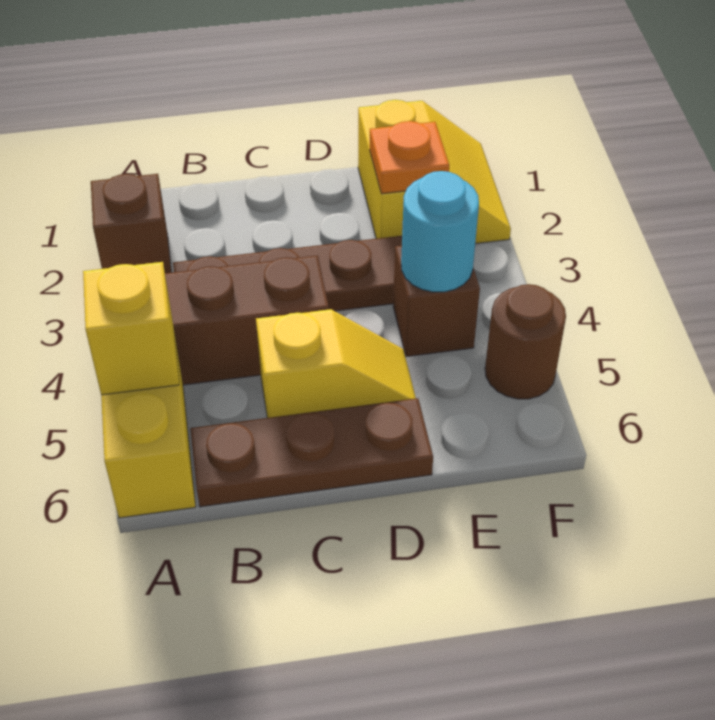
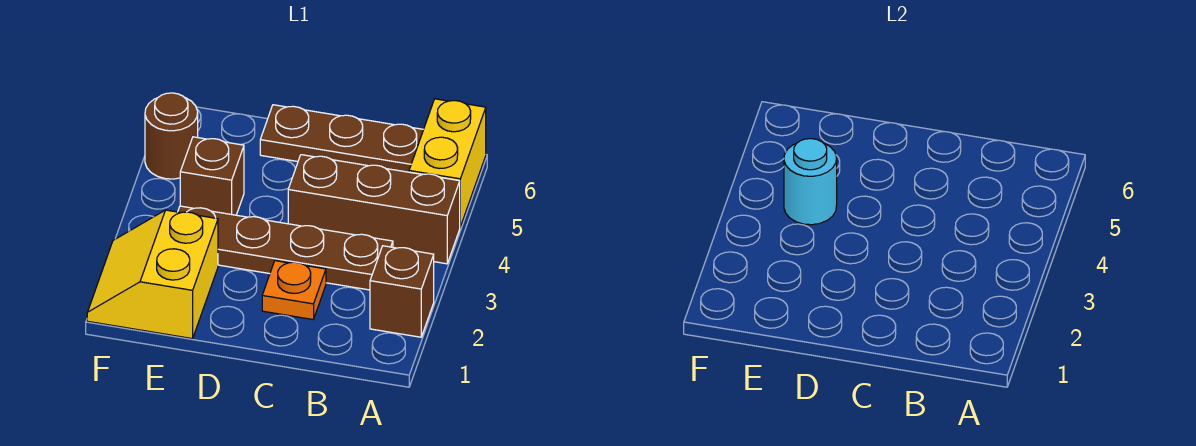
yellow 1x1 brick [83,262,179,395] -> none
yellow 1x2 slope [256,309,416,418] -> none
orange 1x1 plate [370,121,449,194] -> orange 1x1 plate moved to [262,261,326,319]

